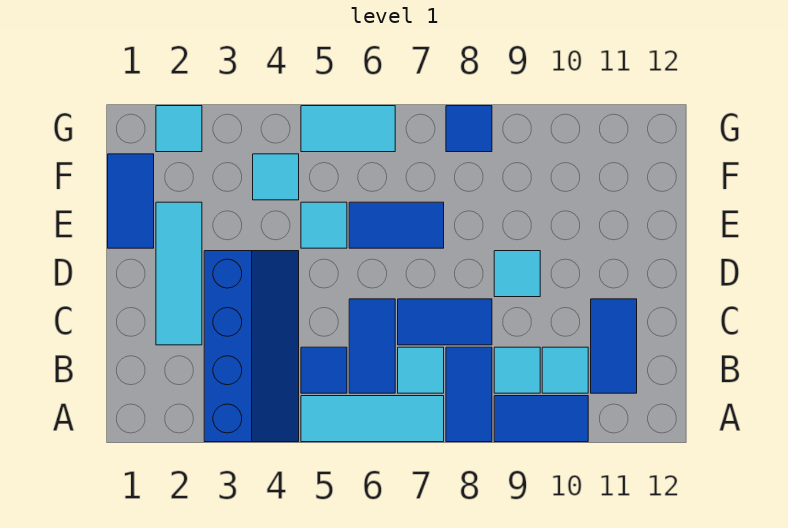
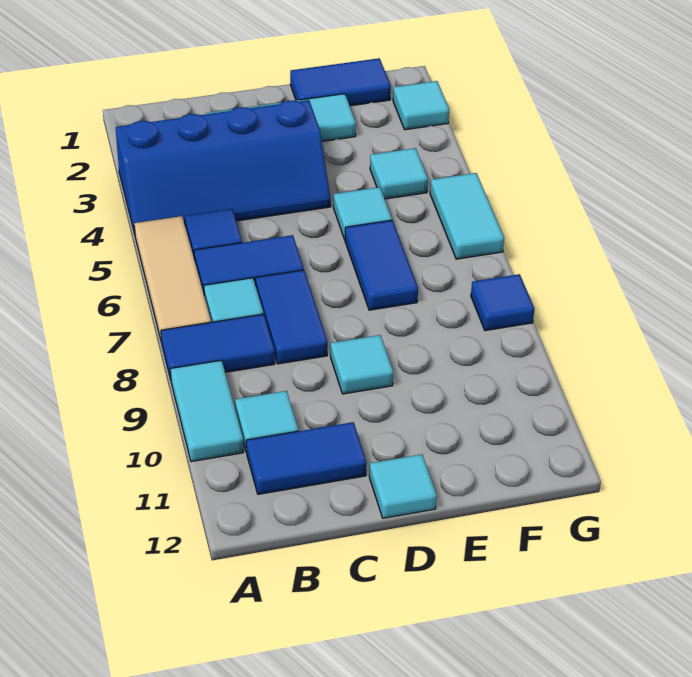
cyan 1x3 tile [301,396,444,442] -> tan 1x3 tile [134,216,211,343]
blue 1x2 tile [494,396,588,442] -> cyan 1x2 tile [170,360,243,462]
cyan 1x1 tile [494,347,540,393] -> cyan 1x1 tile moved to [369,454,437,518]

